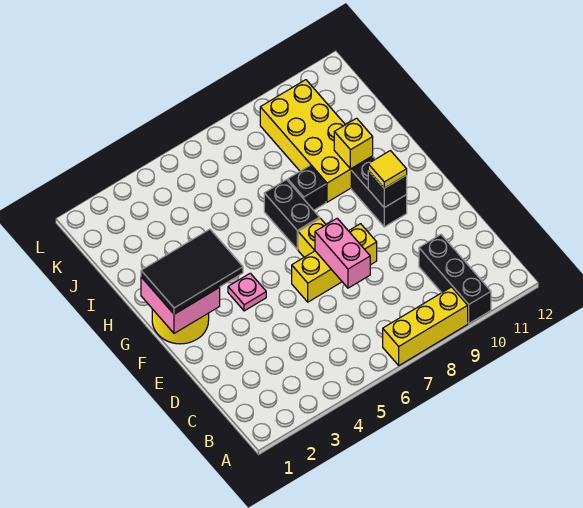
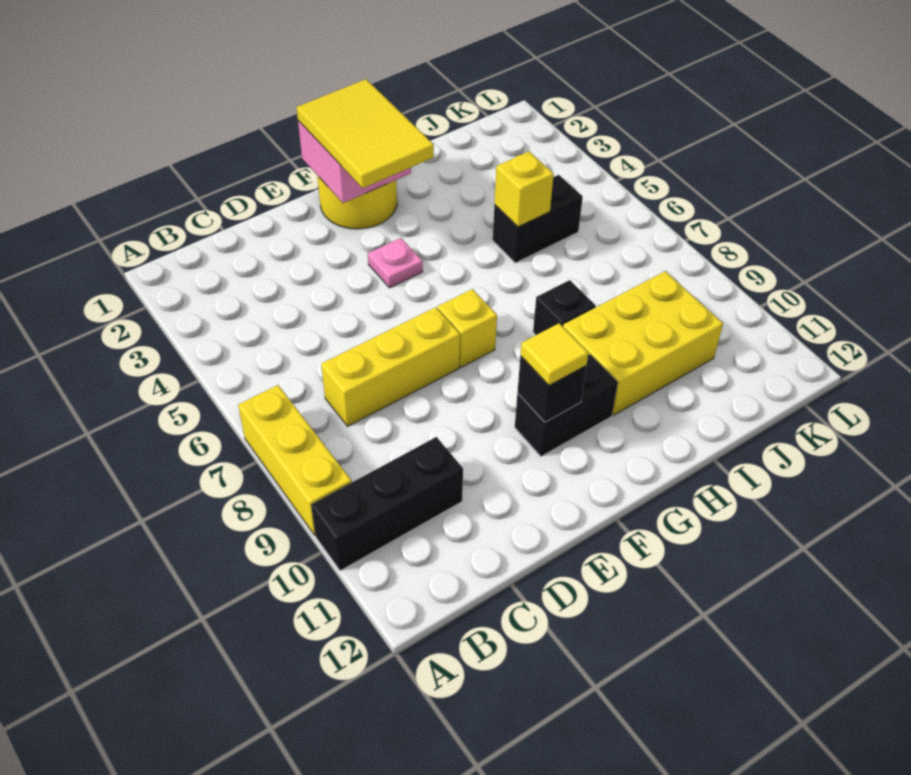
pink 1x2 brick [315,218,370,288] -> none
yellow 1x3 brick [292,224,377,302] -> yellow 1x3 brick turned to [321,307,460,427]
black 2x3 tile [141,229,243,314] -> yellow 2x3 tile [297,79,434,188]
black 1x2 brick [264,180,320,249] -> black 1x2 brick moved to [493,175,583,263]
yellow 2x4 brick [260,80,373,202] -> yellow 2x3 brick [563,271,723,415]
yellow 1x1 brick [334,118,373,169] -> yellow 1x1 brick moved to [494,151,554,227]

